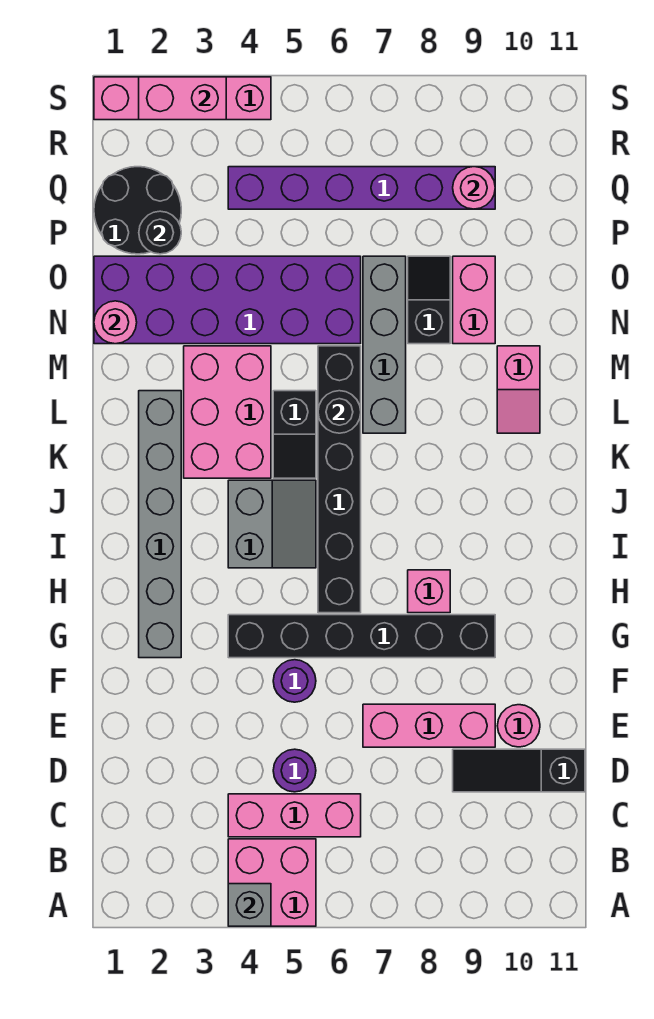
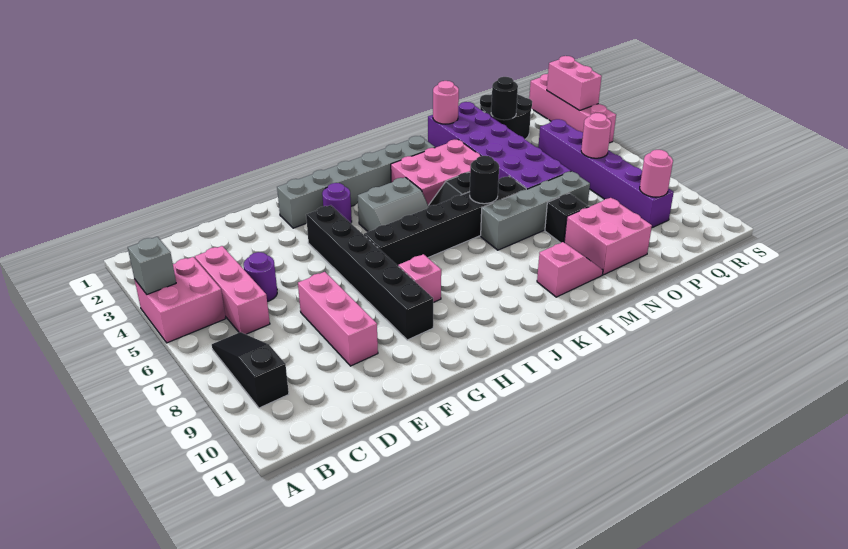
black 1x3 slope [453,749,585,792] -> black 1x3 slope moved to [212,332,289,408]
pink 1x1 round brick [497,705,540,747] -> pink 1x1 round brick moved to [581,113,611,158]
purple 1x1 round brick [273,660,316,702] -> purple 1x1 round brick moved to [322,183,352,223]
pink 1x2 slope [497,346,540,433] -> pink 1x2 slope turned to [537,242,603,297]
pink 1x2 brick [453,256,495,344] -> pink 2x2 brick [564,198,652,275]

